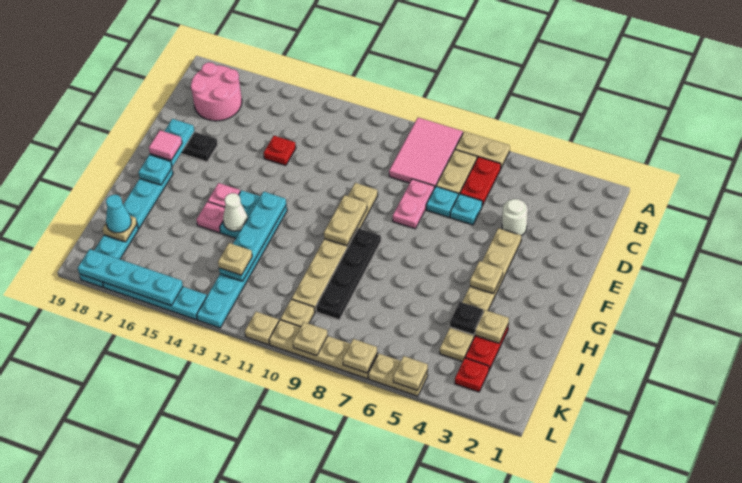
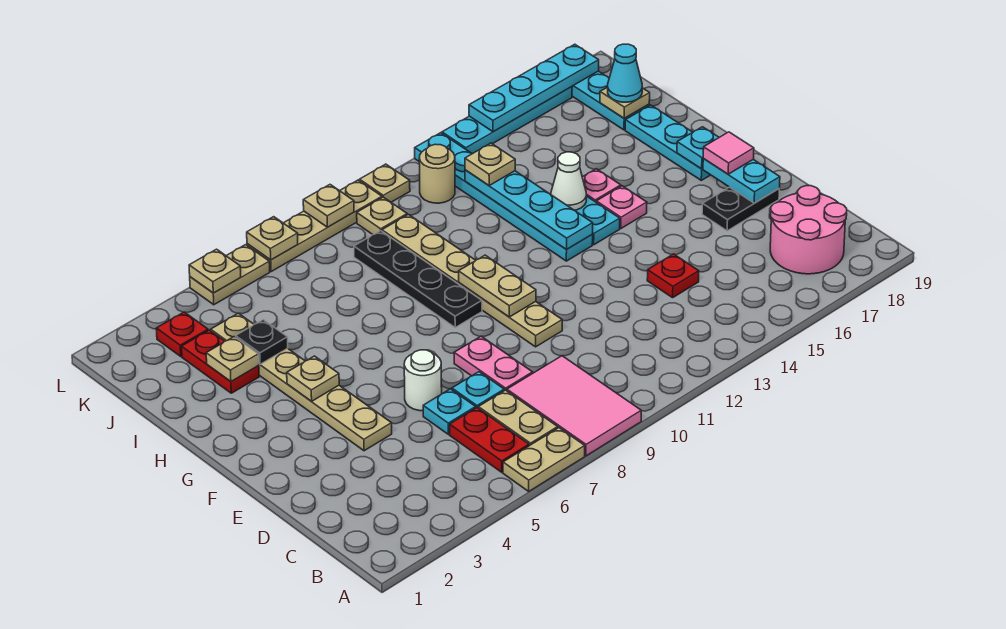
white 1x1 round brick [502,199,528,236] -> white 1x1 round brick moved to [404,350,442,411]
none -> tan 1x1 round brick [419,144,455,203]

